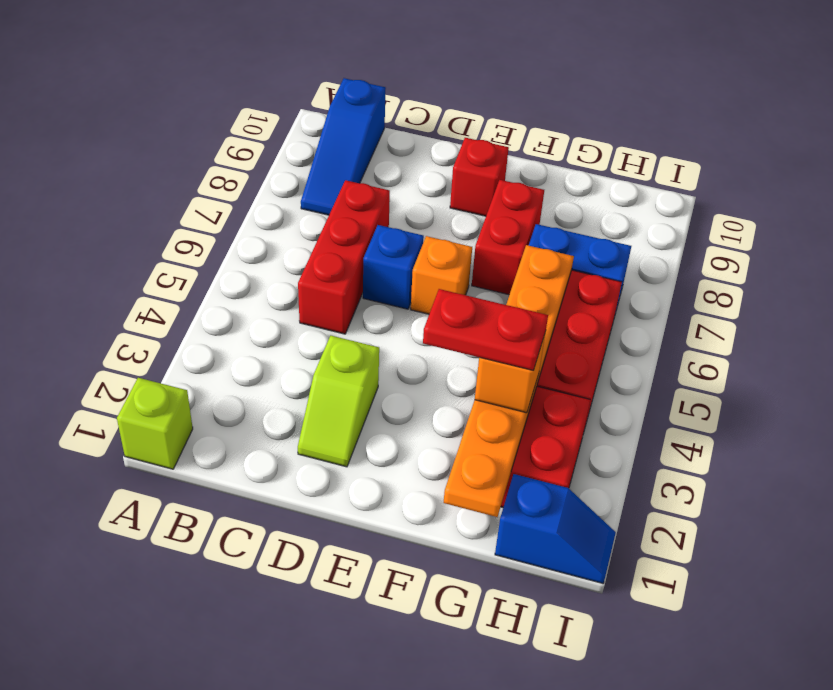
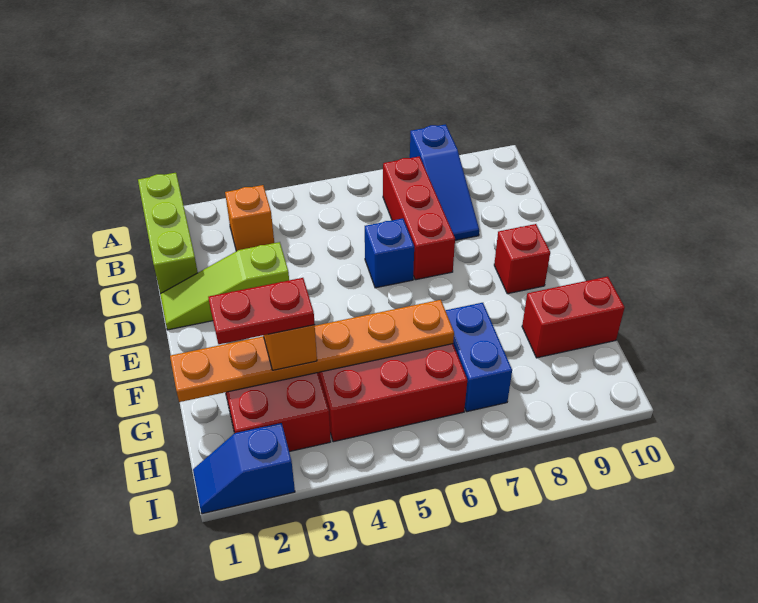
lime 1x1 brick [117,378,193,469] -> lime 1x3 brick [138,173,198,294]
blue 1x3 slope [301,78,386,215] -> blue 1x3 slope turned to [410,124,479,240]
red 1x3 brick [298,180,390,334] -> red 1x3 brick turned to [383,156,455,280]
lime 1x2 slope [298,336,379,467] -> lime 1x3 slope [160,242,289,330]
orange 1x1 brick [411,236,472,314] -> orange 1x1 brick moved to [225,185,274,251]
red 1x2 plate [423,289,548,370] -> red 1x2 plate turned to [208,278,315,344]
red 1x2 brick [472,180,544,295] -> red 1x2 brick moved to [522,277,625,358]
blue 1x2 slope [495,474,616,583] -> blue 1x2 slope turned to [193,423,295,514]

